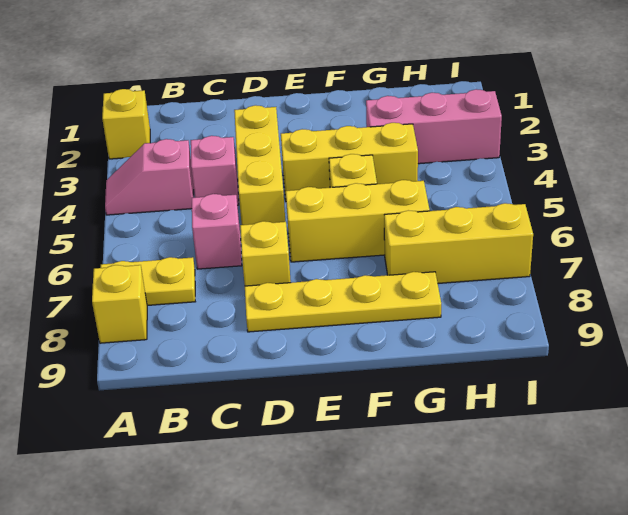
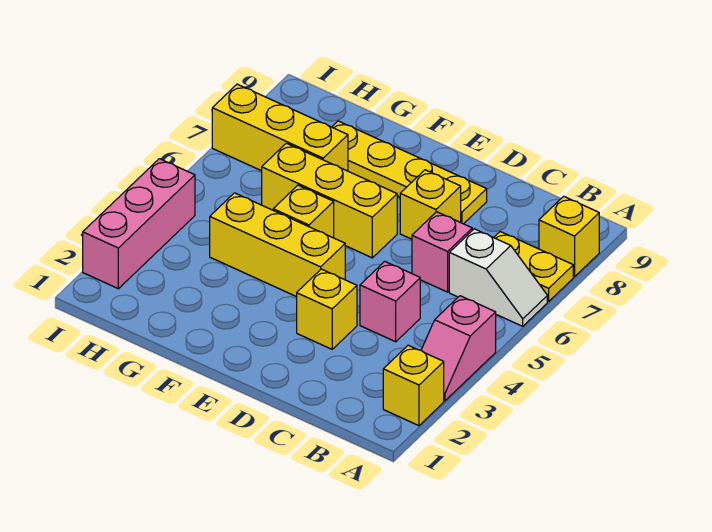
pink 1x2 slope [105,139,194,215] -> pink 1x2 slope turned to [421,296,496,401]
none -> white 1x2 slope [449,229,547,326]
yellow 1x3 brick [234,105,285,225] -> yellow 1x1 brick [297,269,357,349]
pink 1x3 brick [366,89,502,164] -> pink 1x3 brick turned to [83,159,195,289]

